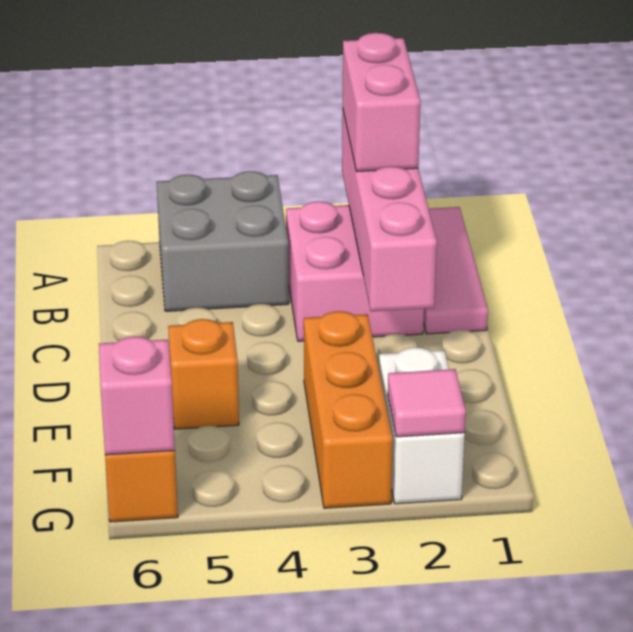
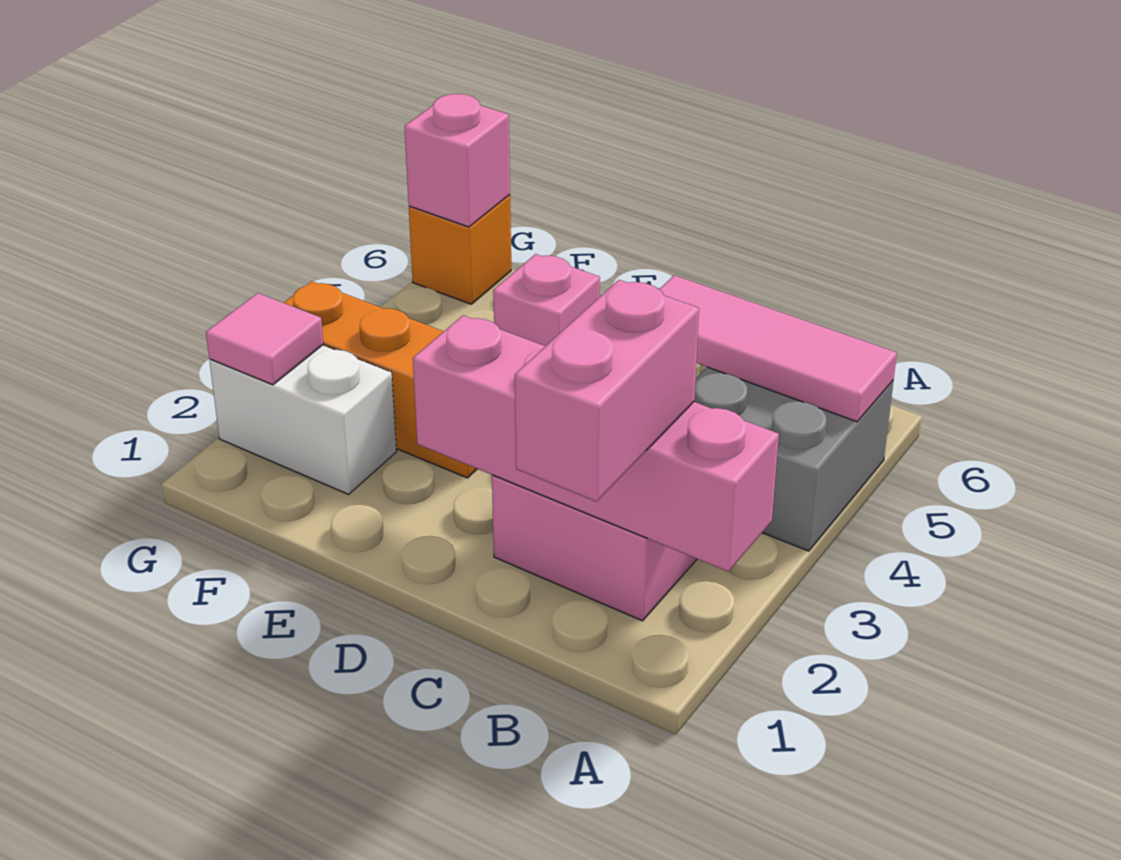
pink 1x3 tile [424,207,488,334] -> pink 1x3 tile moved to [659,275,897,422]
pink 1x2 brick [343,33,420,172] -> pink 1x2 brick turned to [515,280,699,502]
orange 1x1 brick [168,319,239,429] -> pink 1x1 brick [493,254,600,346]

